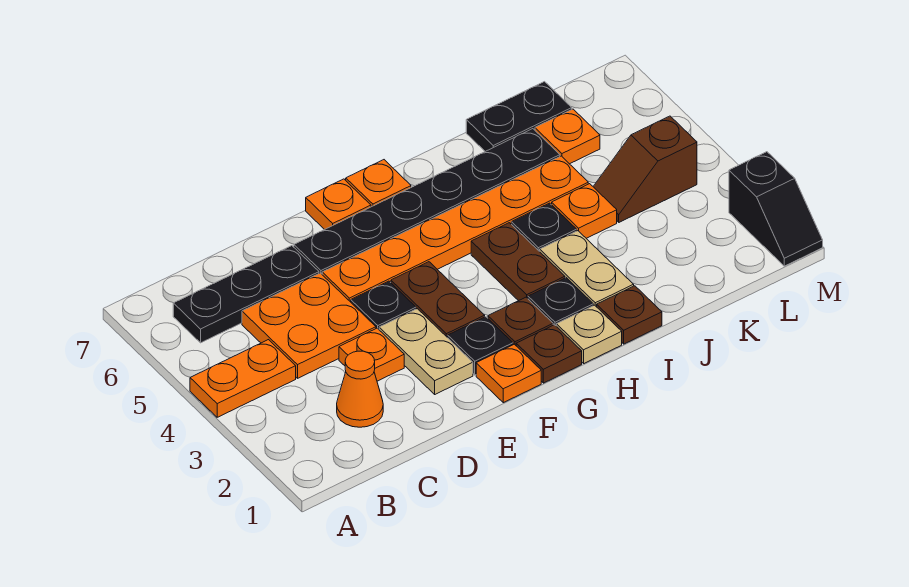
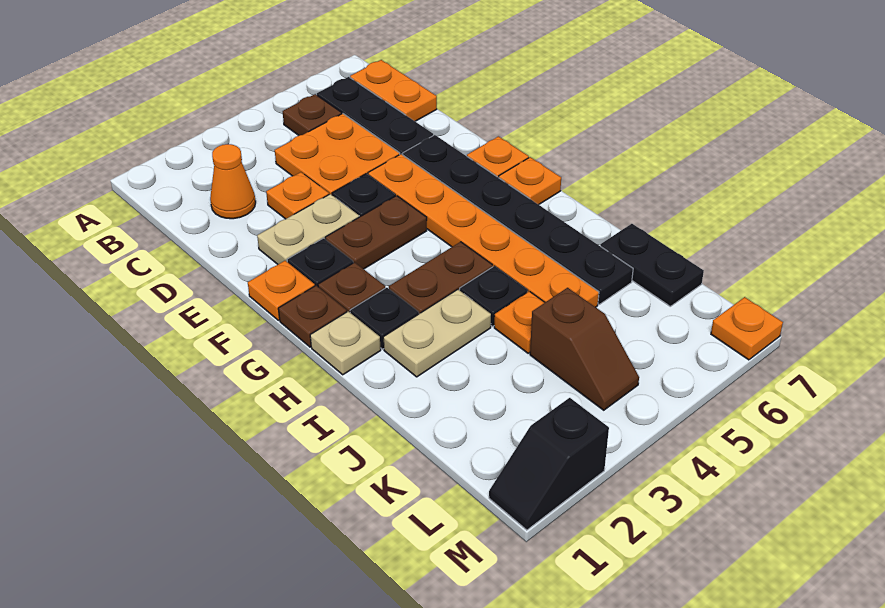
orange 1x2 plate [190,340,296,417] -> orange 1x2 plate moved to [350,60,437,121]
brown 1x1 plate [597,286,662,344] -> brown 1x1 plate moved to [283,94,342,135]
brown 1x2 slope [593,116,697,222] -> brown 1x2 slope turned to [530,288,639,410]
orange 1x1 plate [535,109,600,164] -> orange 1x1 plate moved to [711,297,783,360]

